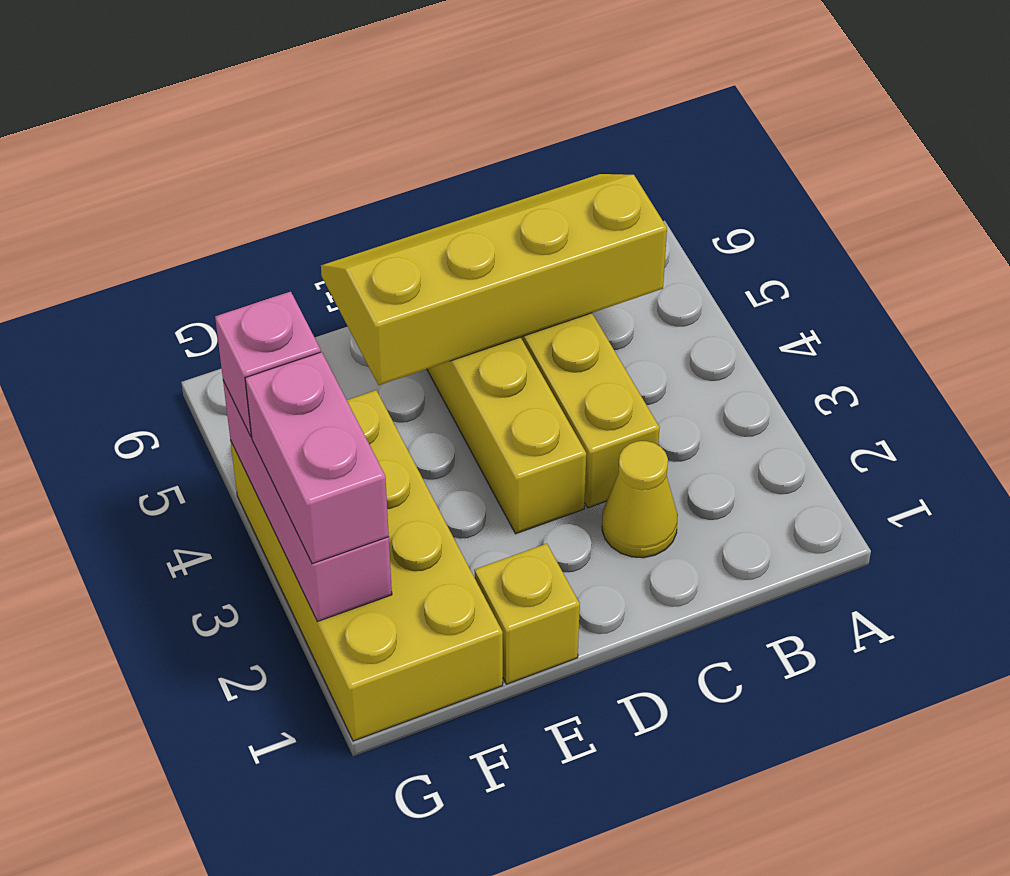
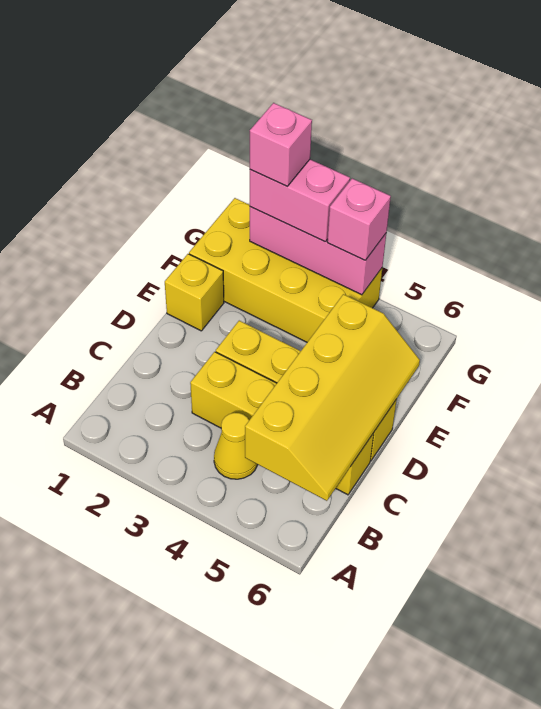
yellow 1x1 cone [602,441,678,558] -> yellow 1x1 cone moved to [214,413,258,479]
none -> pink 1x1 brick [250,103,312,186]

